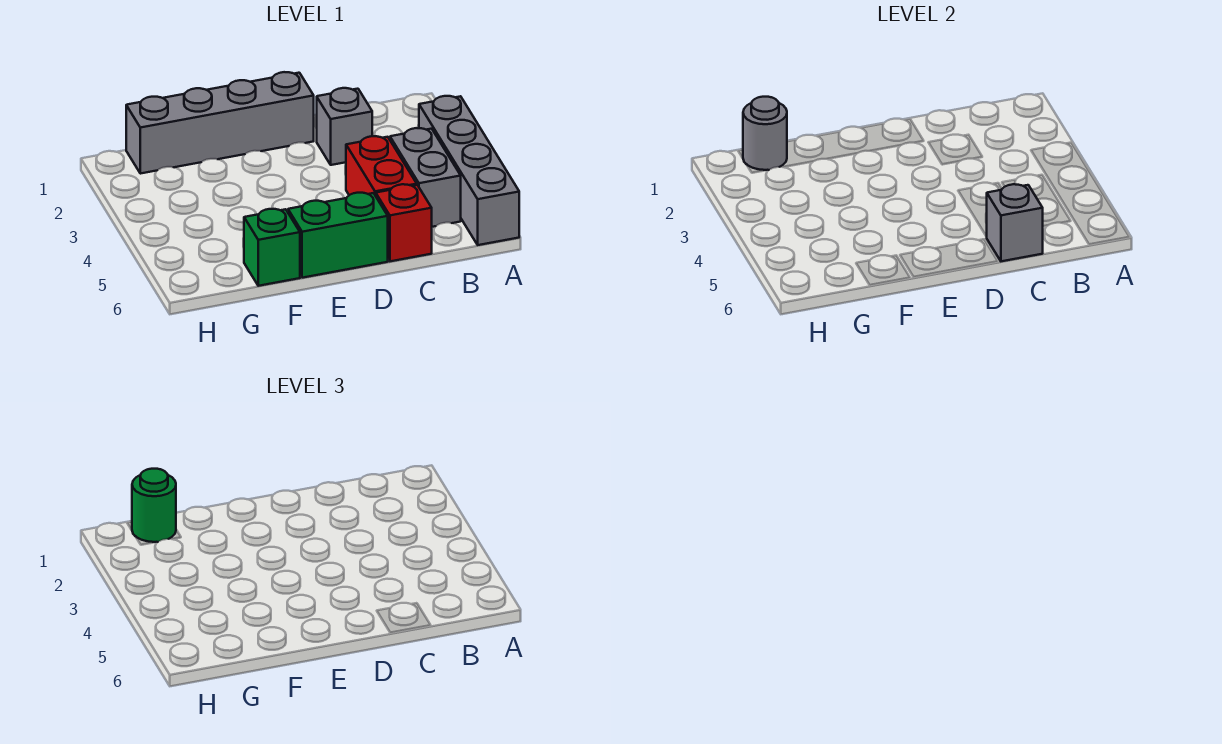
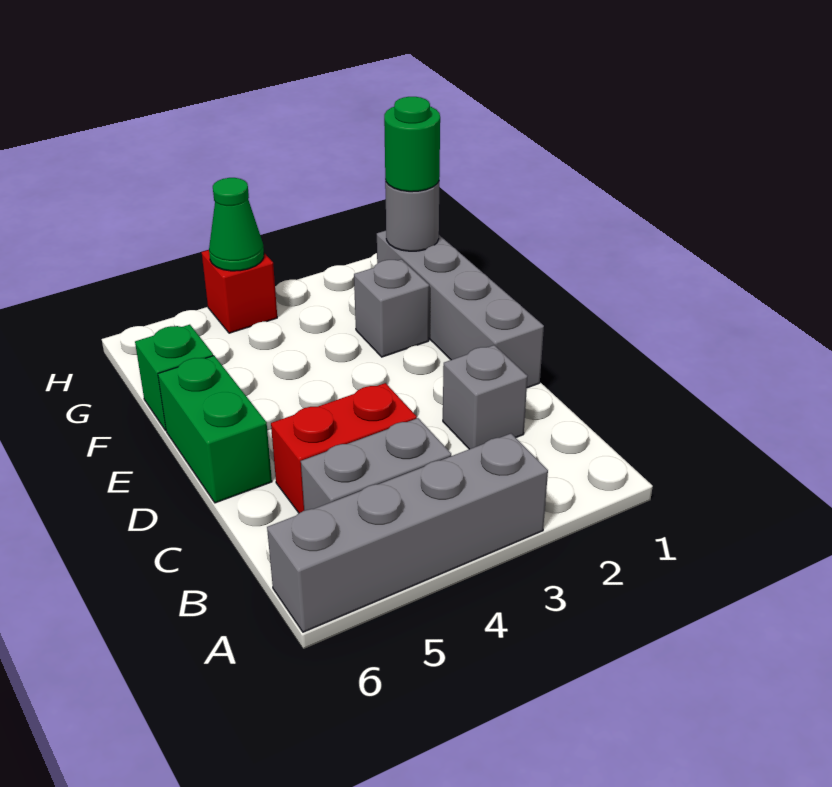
red 1x1 brick [376,184,432,261] -> red 1x1 brick moved to [202,250,277,333]
grey 1x1 brick [986,184,1043,261] -> grey 1x1 brick moved to [354,259,429,357]
none -> green 1x1 cone [209,178,264,271]

